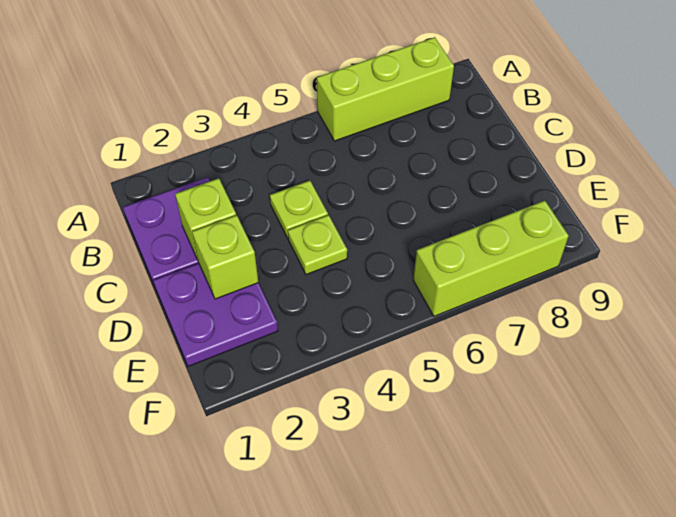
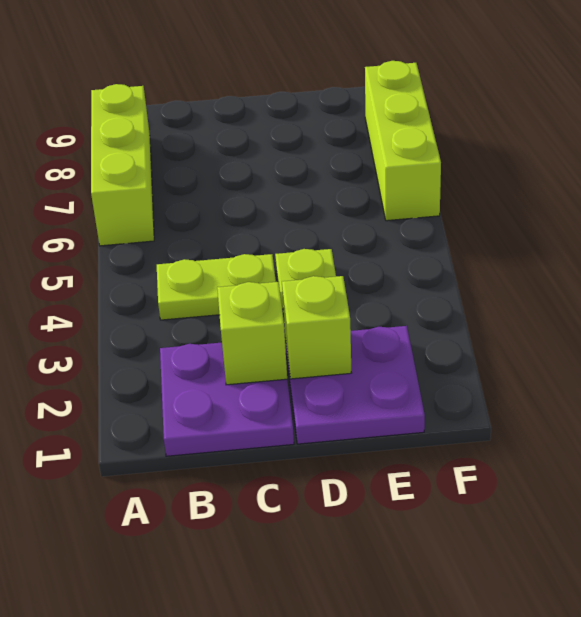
lime 1x1 plate [270,181,328,238] -> lime 1x2 plate [157,254,276,320]

